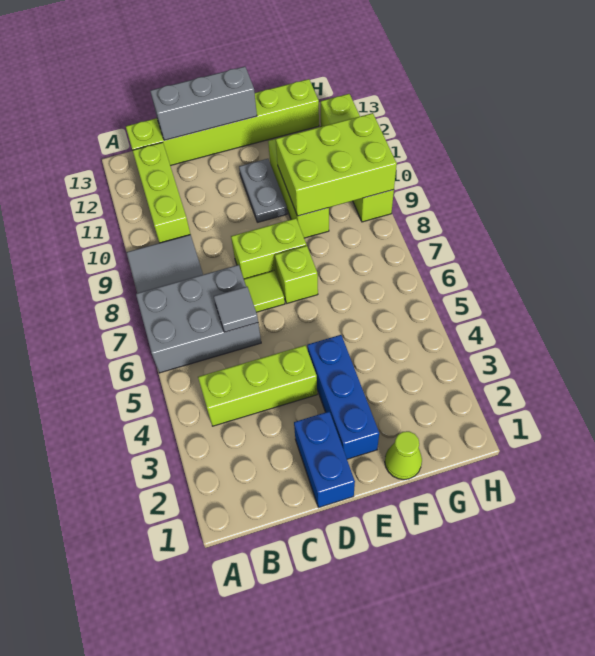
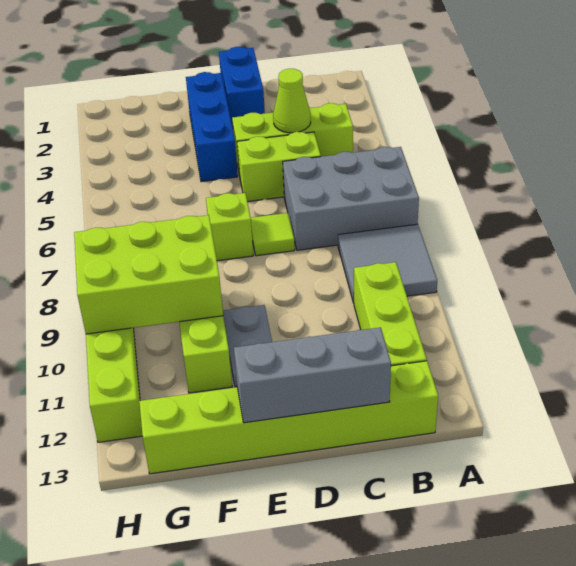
grey 1x1 tile [214,287,258,332] -> none
lime 1x2 brick [231,218,306,279] -> lime 1x2 brick moved to [237,132,321,202]
lime 1x1 cone [385,431,422,480] -> lime 1x1 cone moved to [273,69,311,133]

